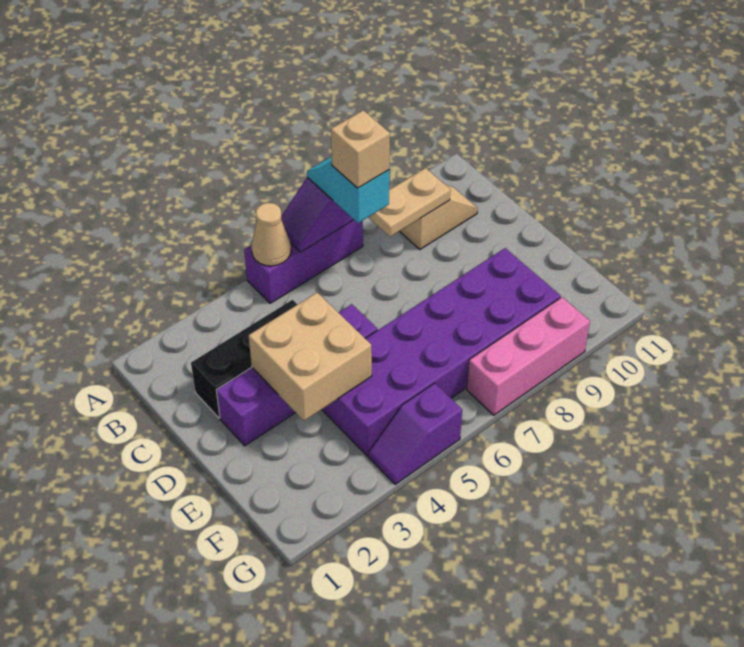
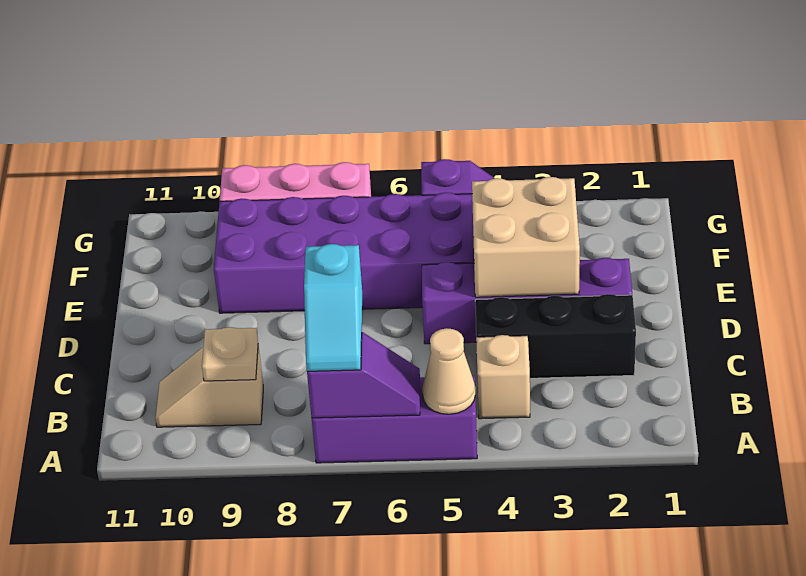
tan 1x1 brick [331,110,390,188] -> tan 1x1 brick moved to [476,335,530,419]
tan 1x2 plate [368,168,451,237] -> tan 1x1 plate [202,327,258,381]

